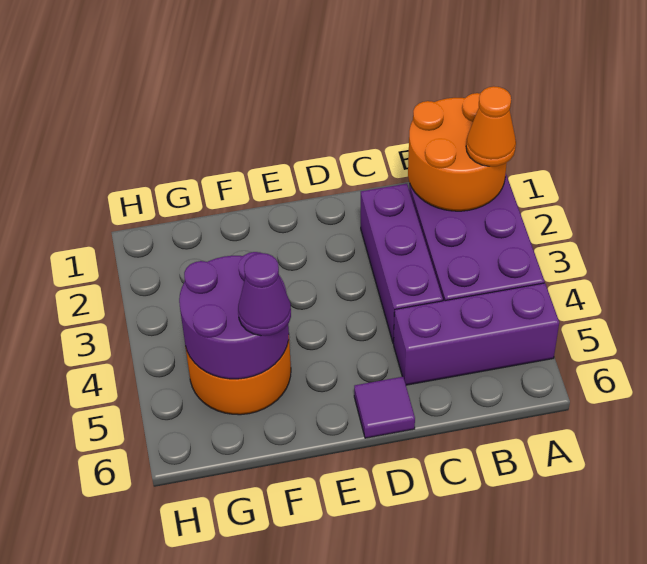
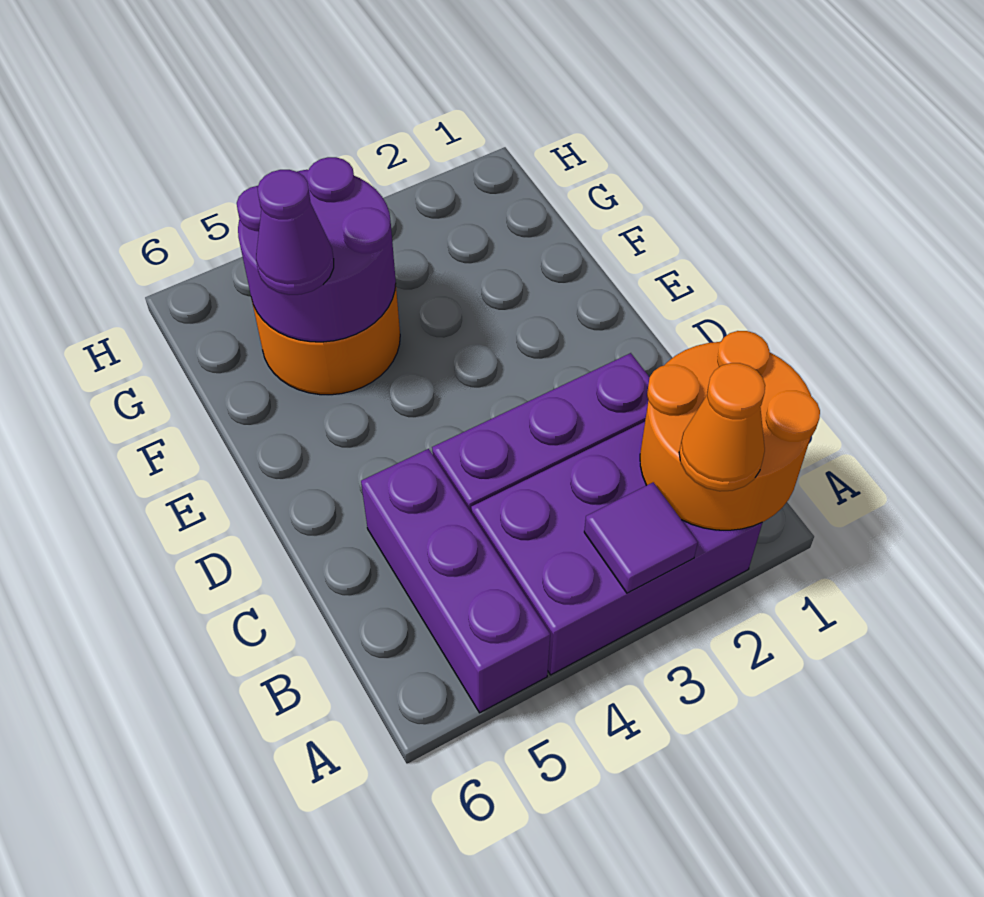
purple 1x1 tile [354,377,415,438] -> purple 1x1 tile moved to [584,482,698,593]

